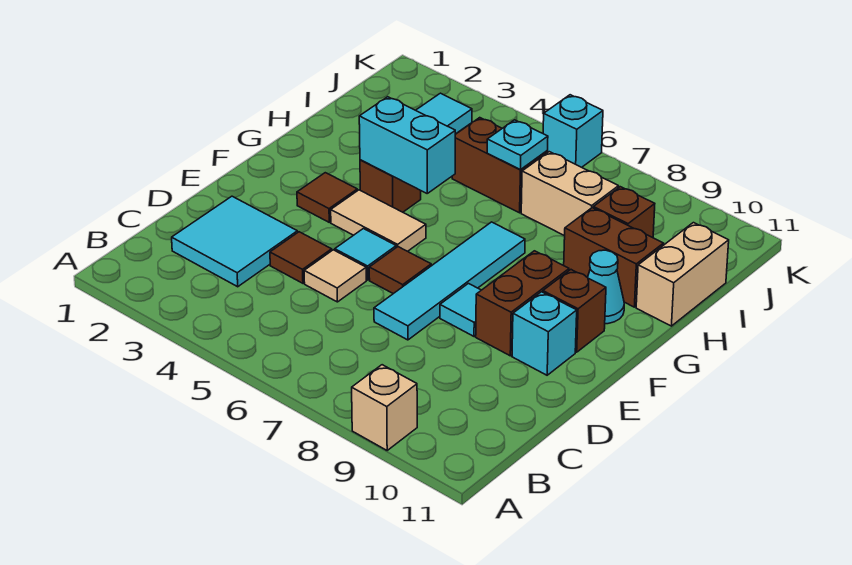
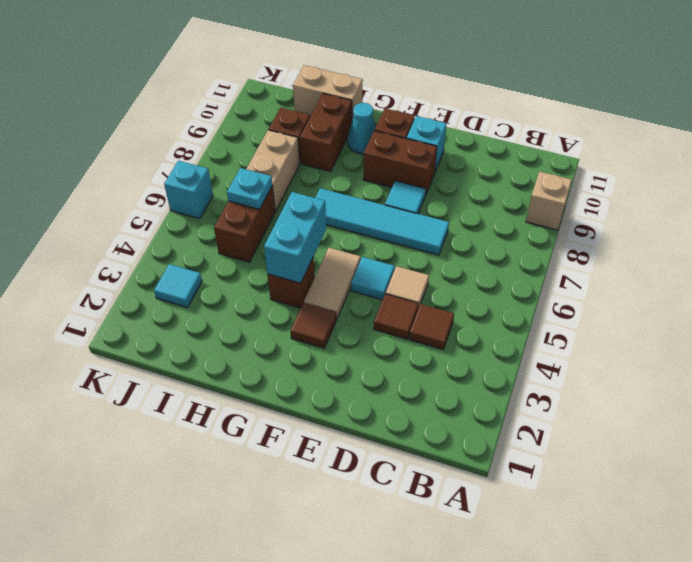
cyan 2x2 tile [172,196,297,287] -> none
brown 1x1 tile [369,247,431,294] -> brown 1x1 tile moved to [409,304,454,349]

